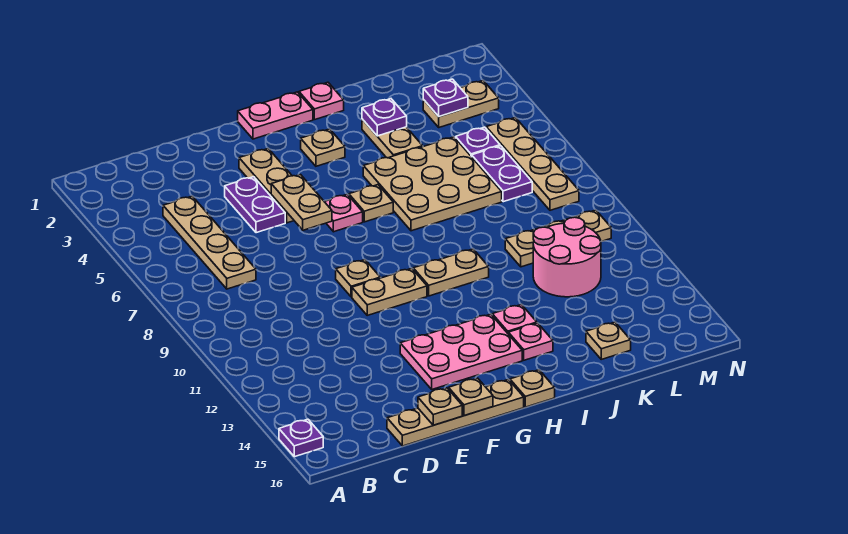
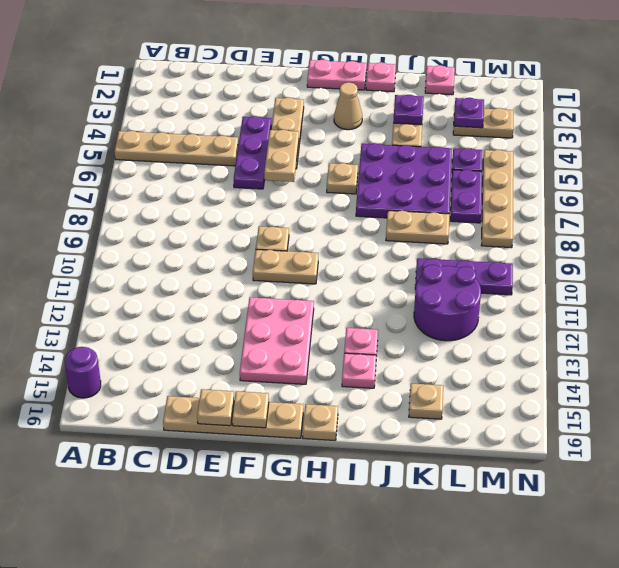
purple 1x1 plate [279,419,323,457] -> purple 1x1 round brick [65,347,101,398]
tan 1x4 plate [163,196,256,289] -> tan 1x4 plate turned to [114,131,238,166]
purple 1x2 plate [225,177,285,233] -> purple 1x3 plate [234,116,271,189]
pink 2x3 plate [400,314,522,389] -> pink 2x3 plate turned to [240,297,314,384]
pink 1x1 plate [324,194,363,232] -> pink 1x1 plate moved to [425,65,455,95]
tan 1x1 plate [301,129,345,166] -> tan 1x1 cone [334,82,362,130]
tan 1x2 plate [413,249,489,296] -> tan 1x2 plate moved to [386,211,449,244]
tan 3x3 plate [363,137,502,231] -> purple 3x3 plate [356,143,452,218]
tan 1x3 plate [505,210,611,267] -> purple 1x3 plate [415,258,513,295]
pink 2x2 round brick [533,217,601,297] -> purple 2x2 round brick [414,265,481,341]

